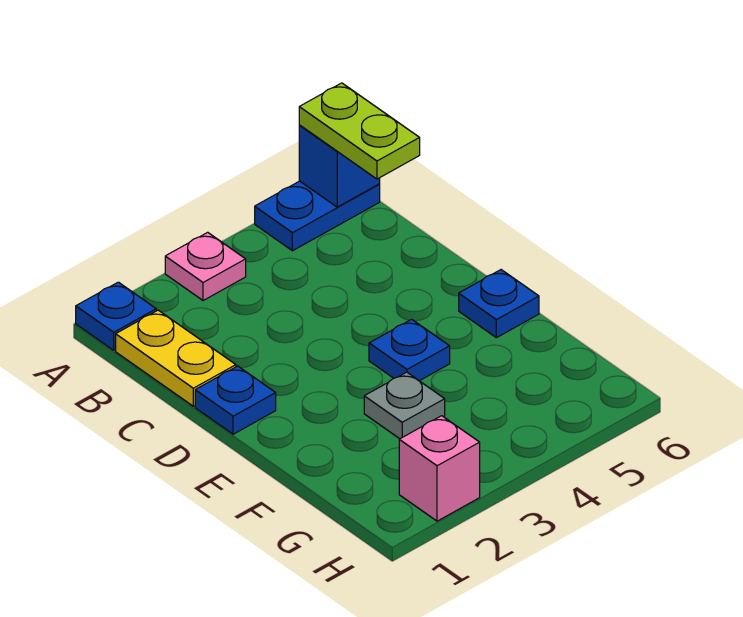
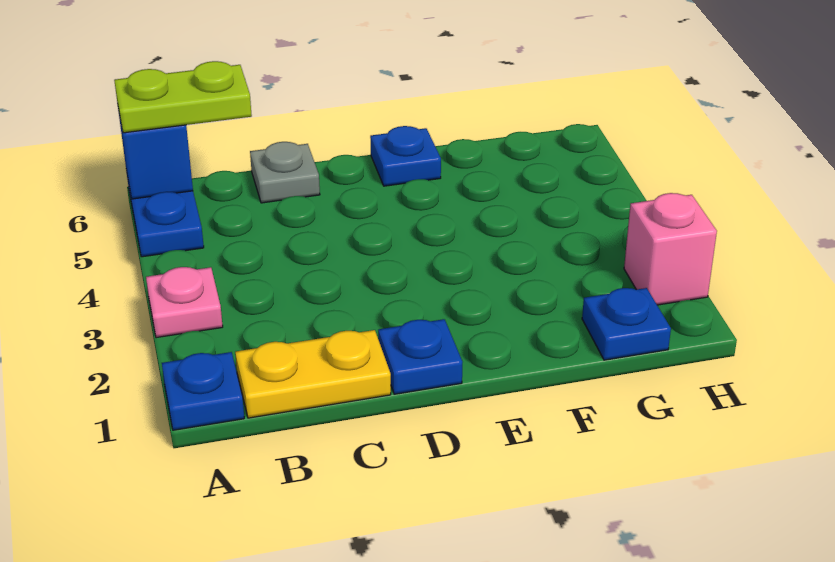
blue 1x1 plate [369,319,450,381] -> blue 1x1 plate moved to [582,288,671,360]
grey 1x1 plate [364,372,445,439] -> grey 1x1 plate moved to [250,142,320,203]

